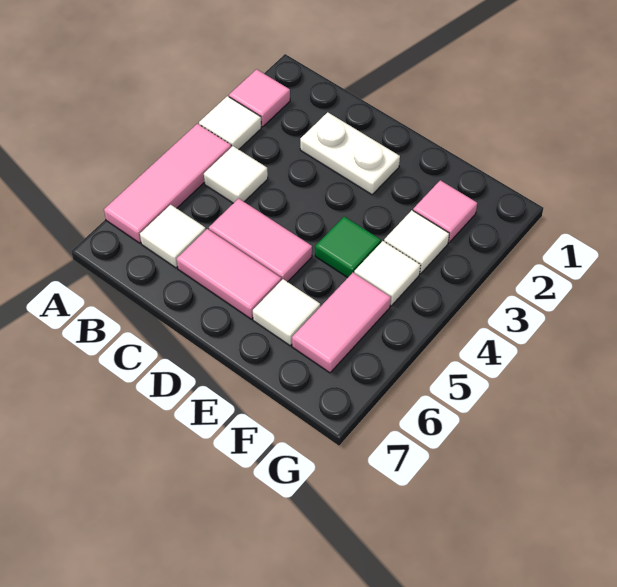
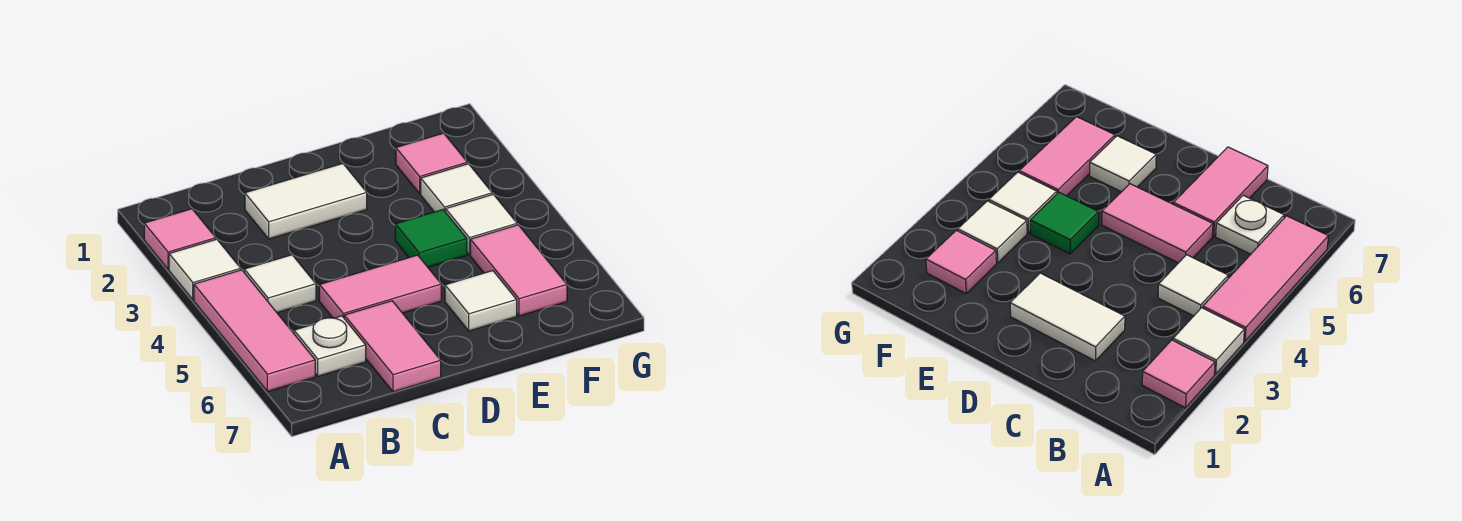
white 1x1 tile [140,205,206,268] -> white 1x1 plate [294,316,366,376]
white 1x2 plate [300,112,400,195] -> white 1x2 tile [245,164,367,239]
pink 1x2 tile [177,229,281,319] -> pink 1x2 tile turned to [344,301,441,392]

